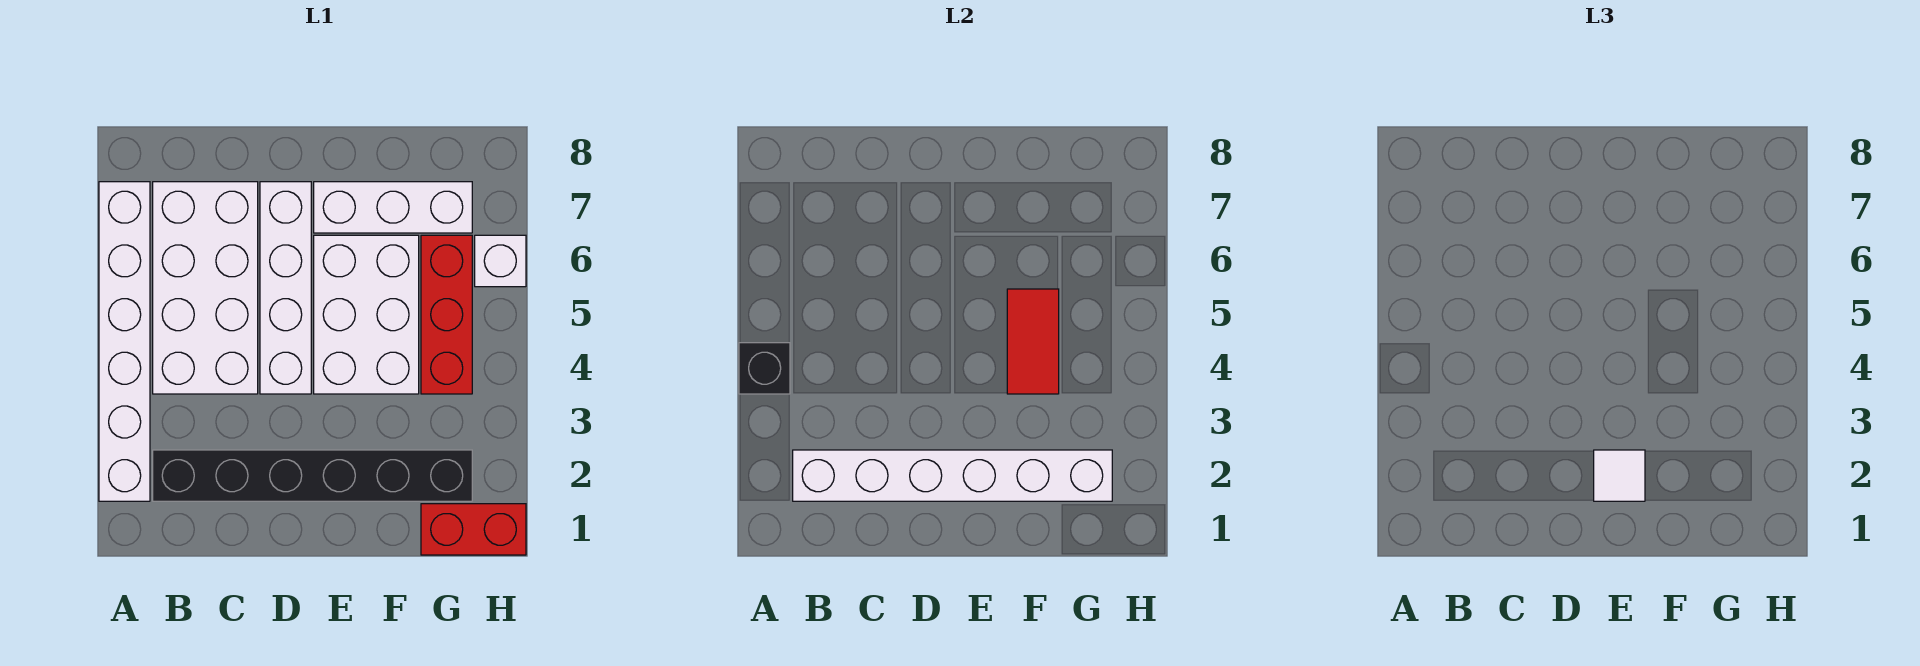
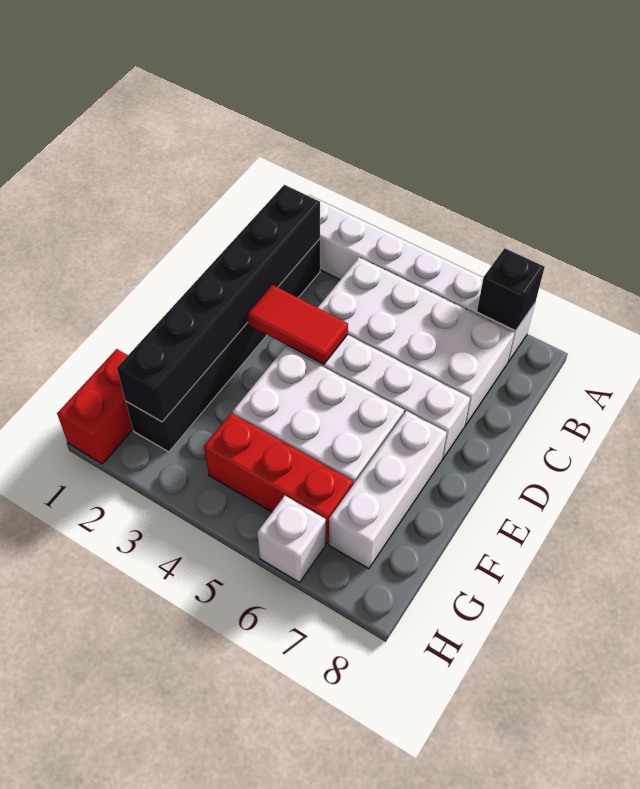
black 1x1 brick [739,343,790,394] -> black 1x1 brick moved to [477,248,544,331]
white 1x6 brick [793,450,1112,501] -> black 1x6 brick [117,185,320,422]
white 1x1 tile [1594,450,1645,501] -> none
red 1x2 tile [1007,289,1059,394] -> red 1x2 tile moved to [247,285,348,365]

